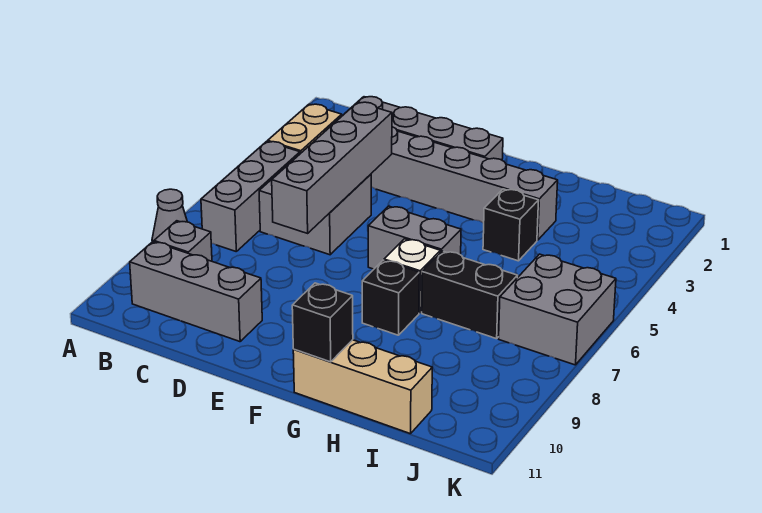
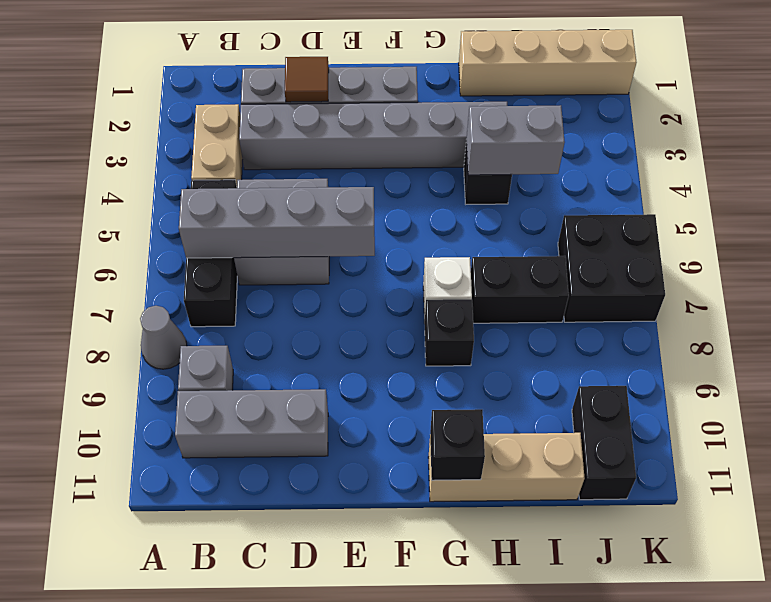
grey 1x3 brick [201,141,300,251] -> black 1x3 brick [184,180,237,327]
none -> brown 1x1 tile [285,57,329,102]
grey 1x4 brick [272,102,392,233] -> grey 1x4 brick turned to [179,187,375,258]
grey 1x2 brick [368,206,461,269] -> grey 1x2 brick moved to [467,105,565,175]
none -> tan 1x4 brick [459,30,637,96]
grey 2x2 brick [499,254,616,365] -> black 2x2 brick [558,214,665,322]
none -> black 1x2 brick [572,386,636,500]

